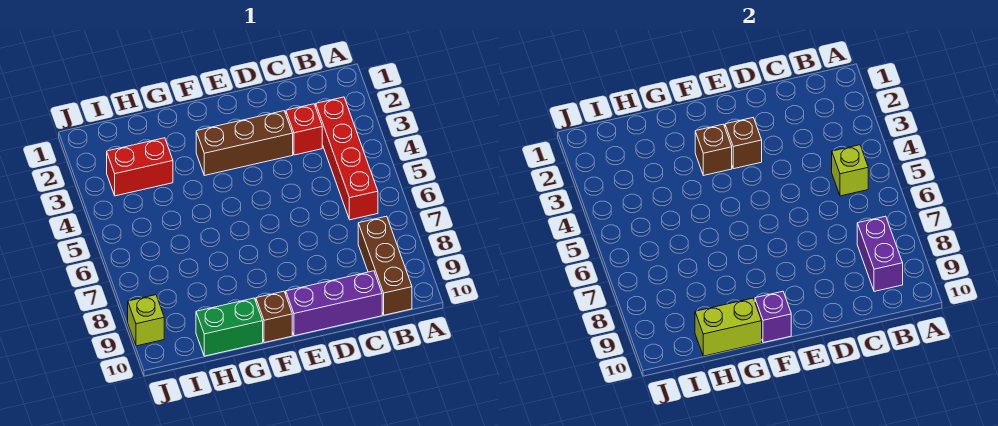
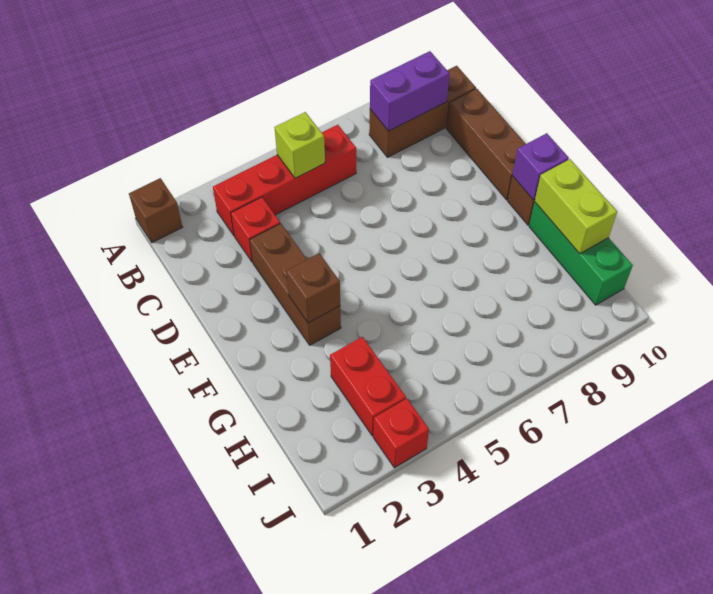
purple 1x3 brick [286,271,382,336] -> brown 1x3 brick [446,89,526,200]
brown 1x1 brick [725,118,762,169] -> brown 1x1 brick moved to [129,178,183,243]
green 1x2 brick [196,298,263,356] -> green 1x3 brick [529,202,633,305]
none -> red 1x1 brick [373,399,429,468]
lime 1x1 brick [128,295,164,346] -> none

